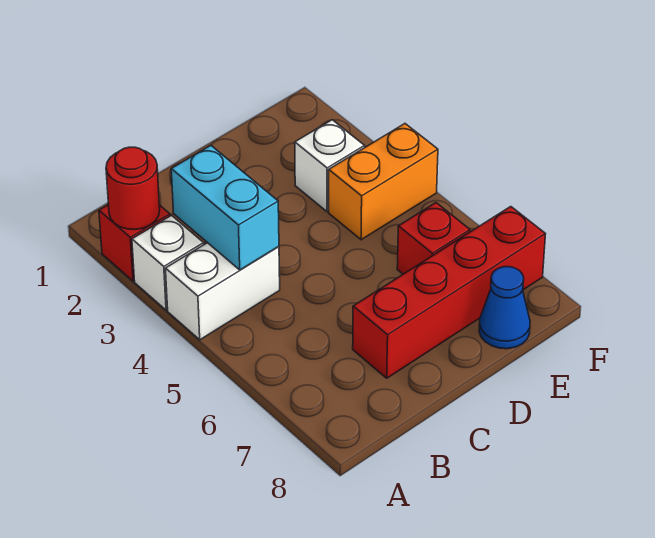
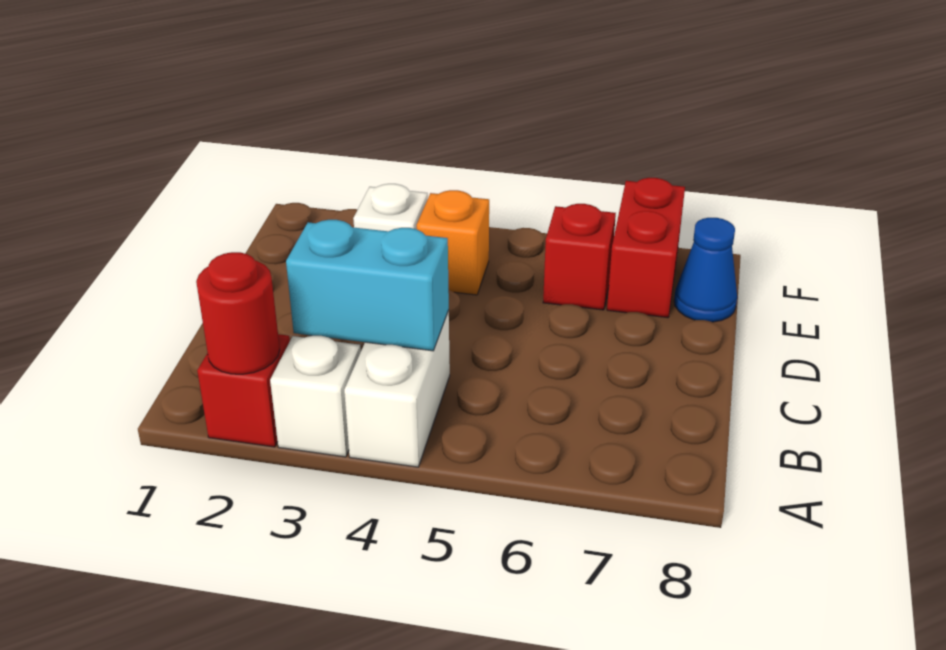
red 1x4 brick [353,207,545,378] -> red 1x2 brick [607,178,685,318]
orange 1x2 brick [329,124,438,240] -> orange 1x1 brick [416,190,489,295]

